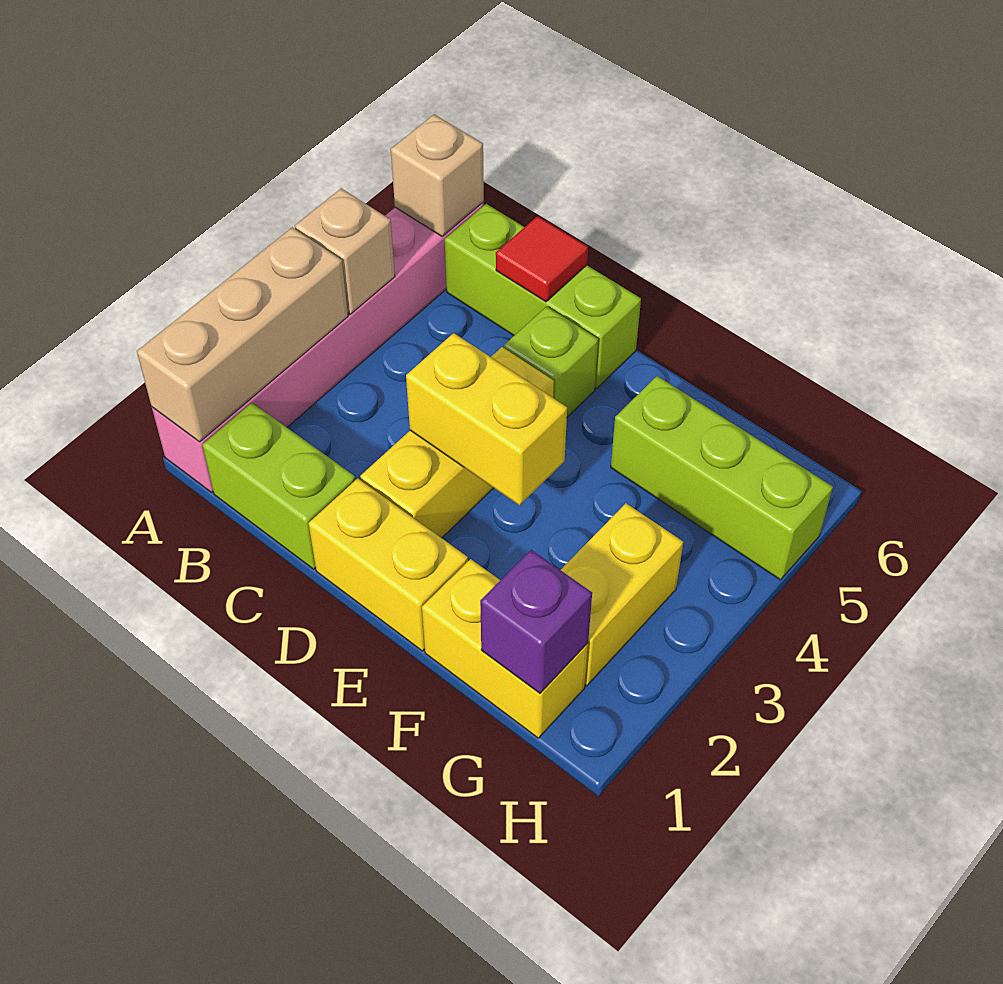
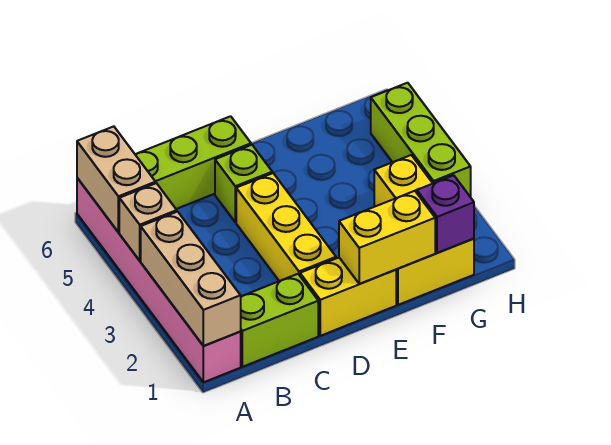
tan 1x1 brick [391,115,484,236] -> tan 1x2 brick [77,126,155,232]
red 1x1 tile [496,216,588,302] -> none
yellow 1x2 brick [406,333,567,505] -> yellow 1x2 brick moved to [339,191,435,284]
lime 1x3 brick [611,376,833,580] -> lime 1x3 brick turned to [371,83,471,197]

